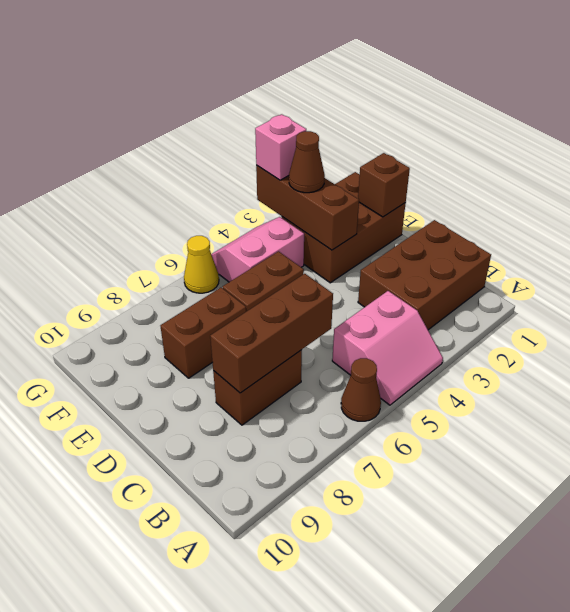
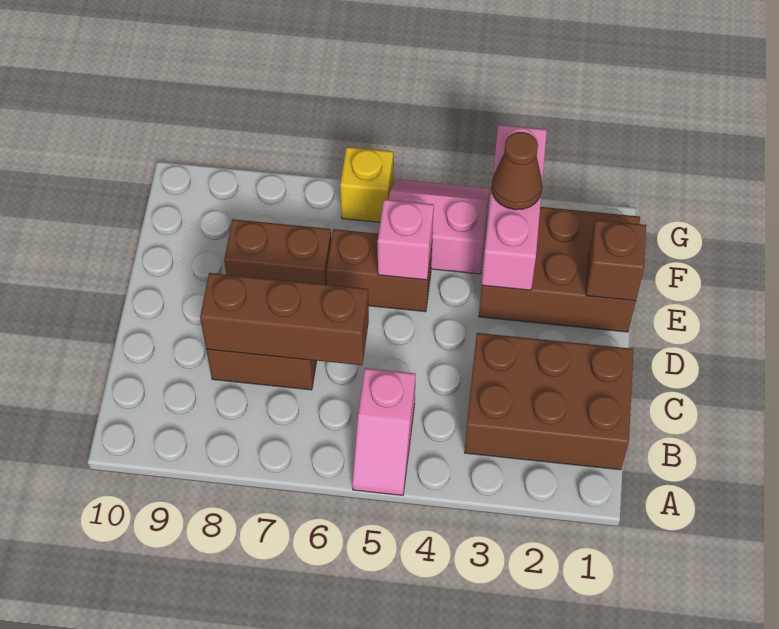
pink 2x2 slope [332,291,443,405] -> pink 1x2 slope [352,368,416,495]
brown 1x1 cone [341,358,381,421] -> none
brown 1x3 brick [256,165,359,250] -> pink 1x3 brick [482,125,547,290]
pink 1x1 brick [255,114,306,180] -> pink 1x1 brick moved to [378,199,434,280]
yellow 1x1 cone [184,236,219,293] -> yellow 1x1 brick [340,147,393,222]

